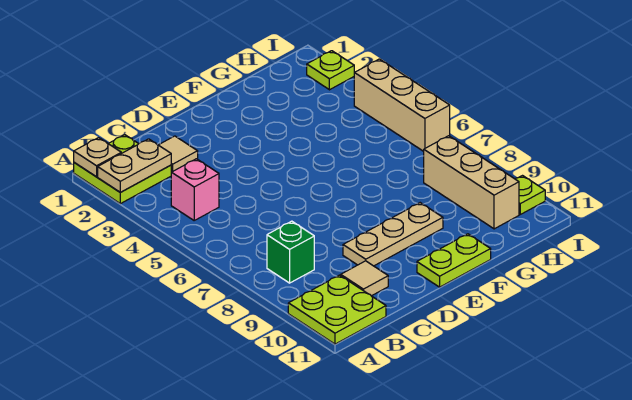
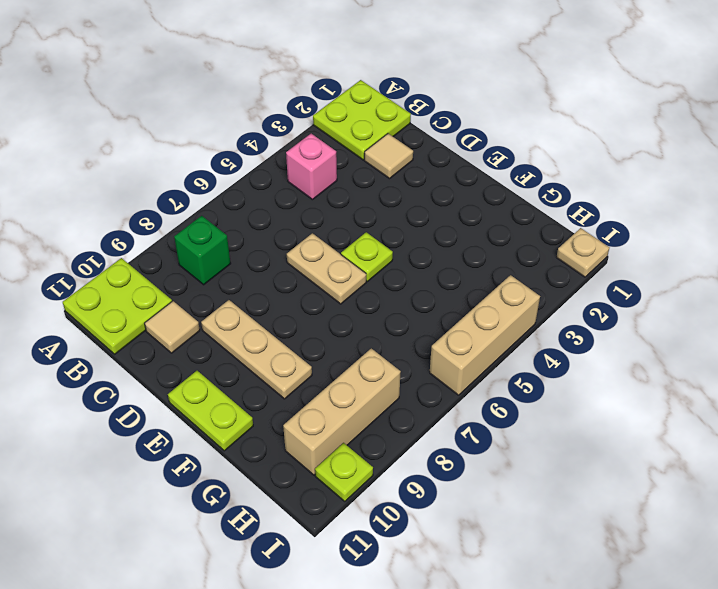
tan 1x1 plate [74,138,121,177] -> tan 1x1 plate moved to [556,228,610,277]
tan 1x2 plate [98,139,171,192] -> tan 1x2 plate moved to [287,233,366,304]
lime 1x1 plate [307,51,354,90] -> lime 1x1 plate moved to [341,232,393,281]

